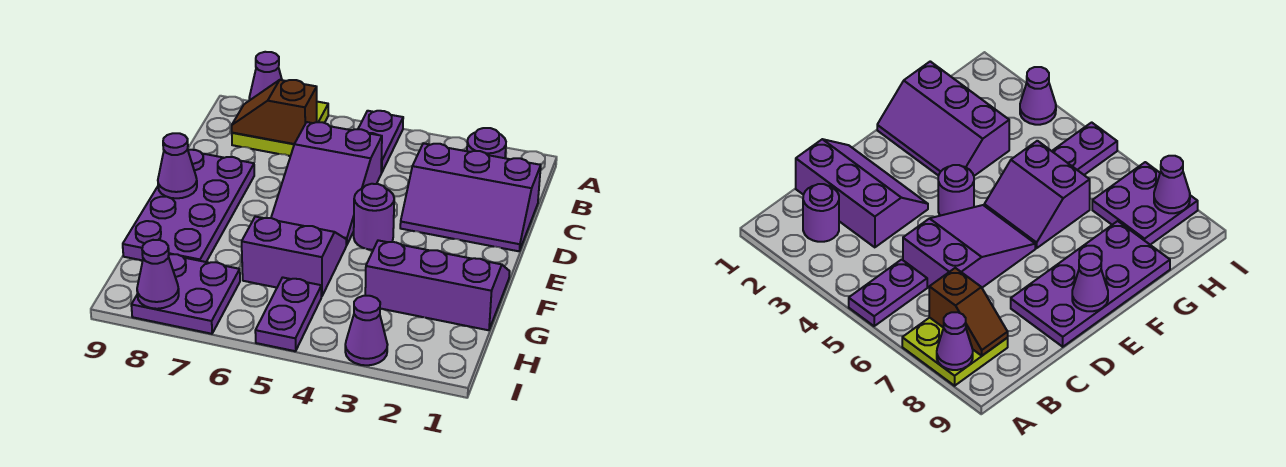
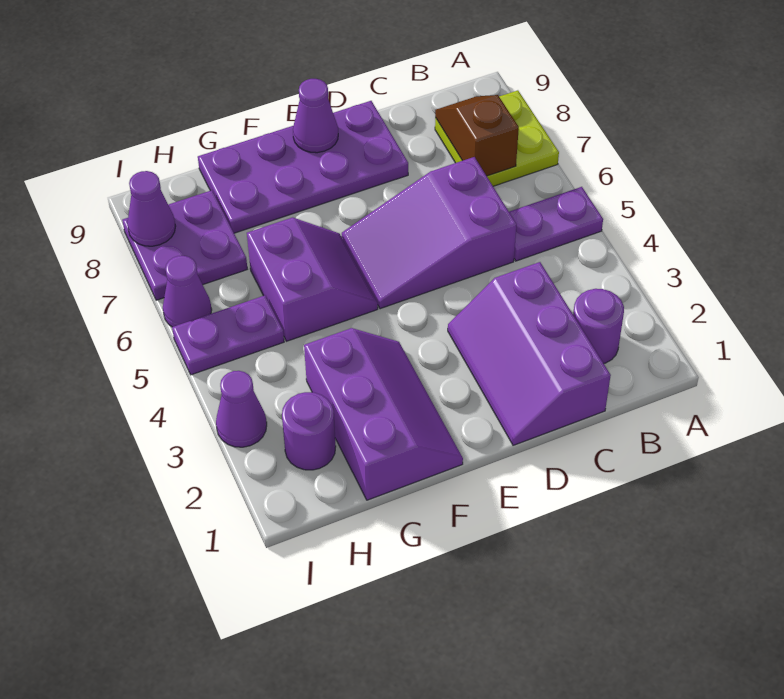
purple 1x1 cone [249,52,282,100] -> purple 1x1 cone moved to [163,256,212,327]
purple 1x1 round brick [354,184,394,250] -> purple 1x1 round brick moved to [282,392,336,470]

